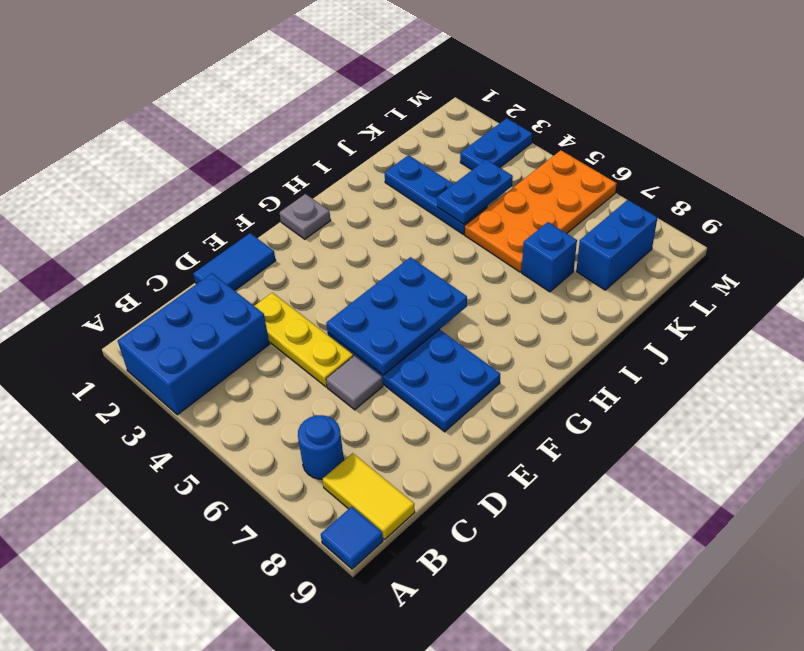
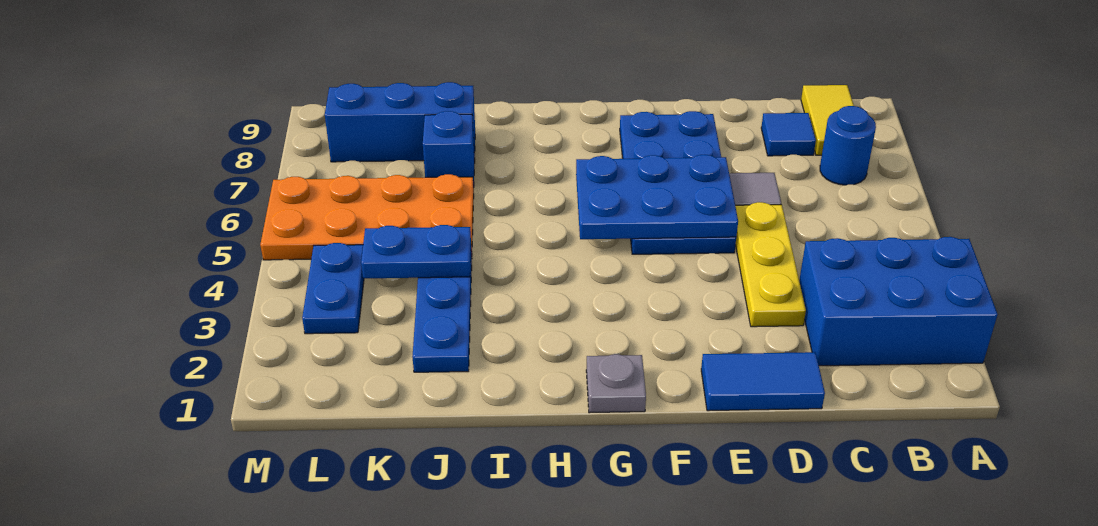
blue 1x1 tile [321,507,383,569] -> blue 1x1 tile moved to [761,113,816,156]
blue 1x2 brick [576,200,657,290] -> blue 1x3 brick [325,82,475,162]
blue 1x2 plate [460,118,532,170] -> blue 1x2 plate turned to [302,243,364,334]

